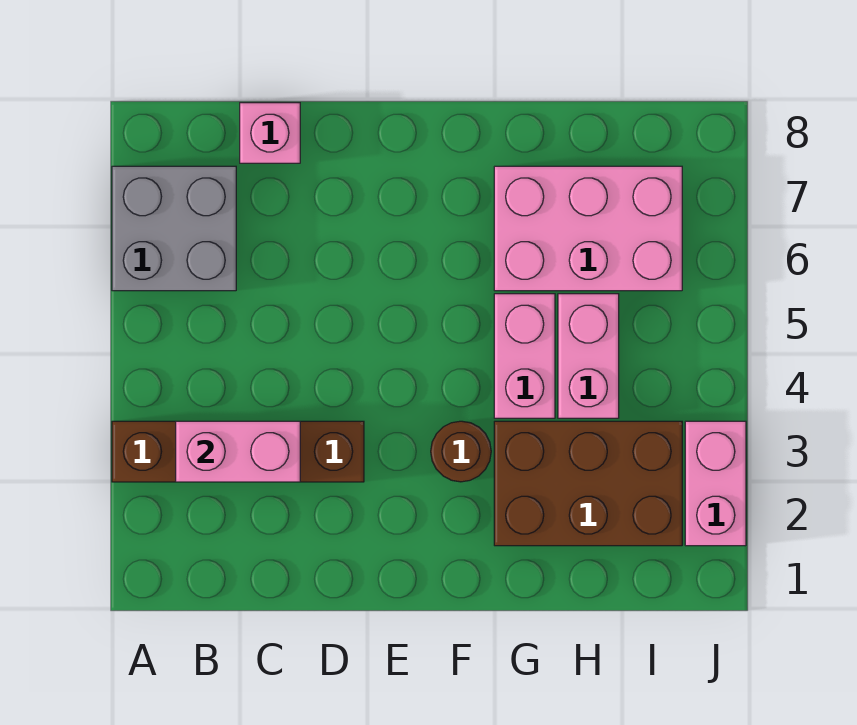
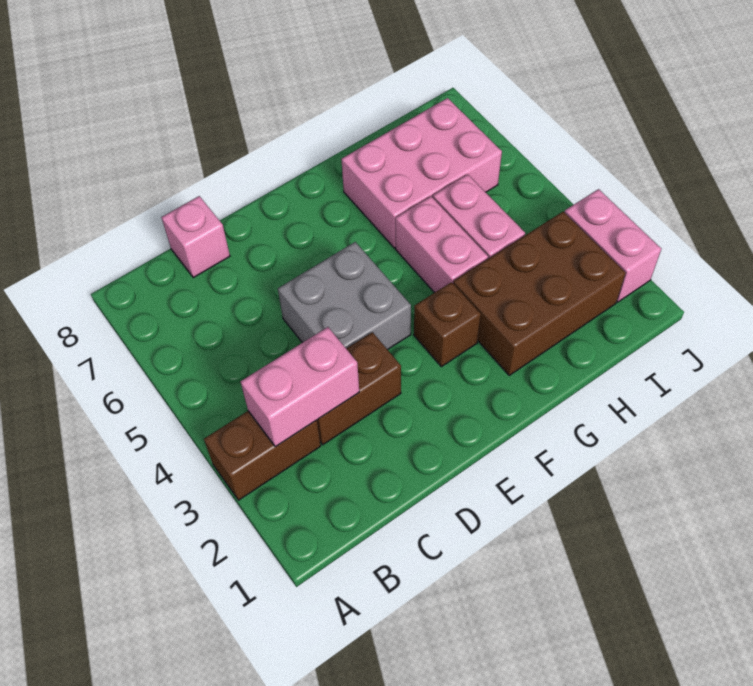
grey 2x2 brick [112,166,236,291] -> grey 2x2 brick moved to [278,242,411,350]
brown 1x1 round brick [431,421,491,482] -> brown 1x1 brick [414,282,481,367]

